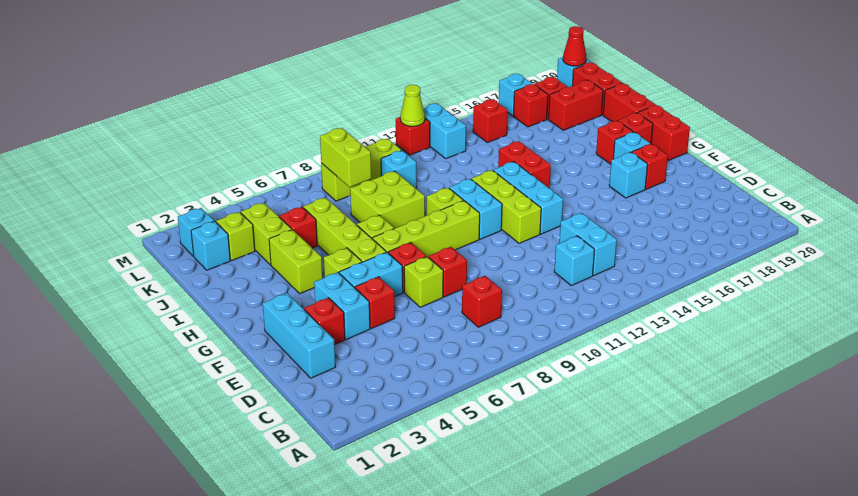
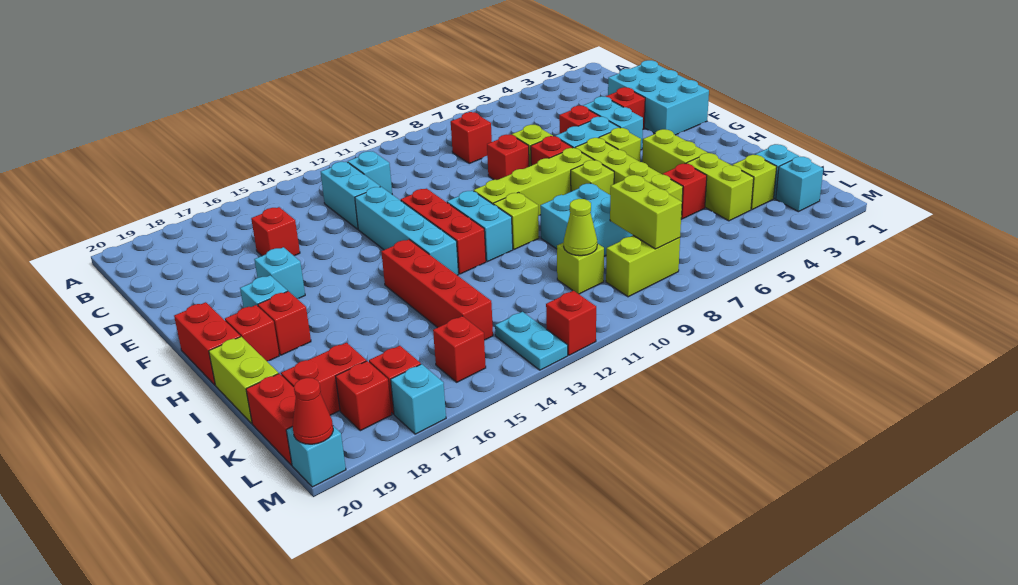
cyan 1x3 brick [263,293,335,378] -> cyan 2x3 brick [608,60,709,135]
lime 1x3 brick [471,170,541,243] -> red 1x3 brick [401,189,486,274]
cyan 1x3 brick [493,162,563,234] -> cyan 1x4 brick [355,187,459,275]
red 1x1 brick [632,144,668,189] -> red 1x1 brick moved to [251,207,300,256]
red 1x2 brick [498,141,551,188] -> red 1x4 brick [381,240,493,340]
lime 2x2 brick [350,171,425,228] -> cyan 2x2 brick [540,183,633,256]
red 1x2 brick [603,83,655,121] -> lime 1x2 brick [209,337,278,423]
cyan 1x1 brick [381,150,417,188] -> lime 1x1 brick [557,242,604,294]
lime 1x3 brick [321,139,401,201] -> lime 1x2 brick [606,235,680,297]
cyan 1x2 brick [423,104,466,159] -> cyan 1x2 plate [495,312,568,370]
lime 1x1 cone [400,85,425,126] -> lime 1x1 cone moved to [564,199,597,256]

